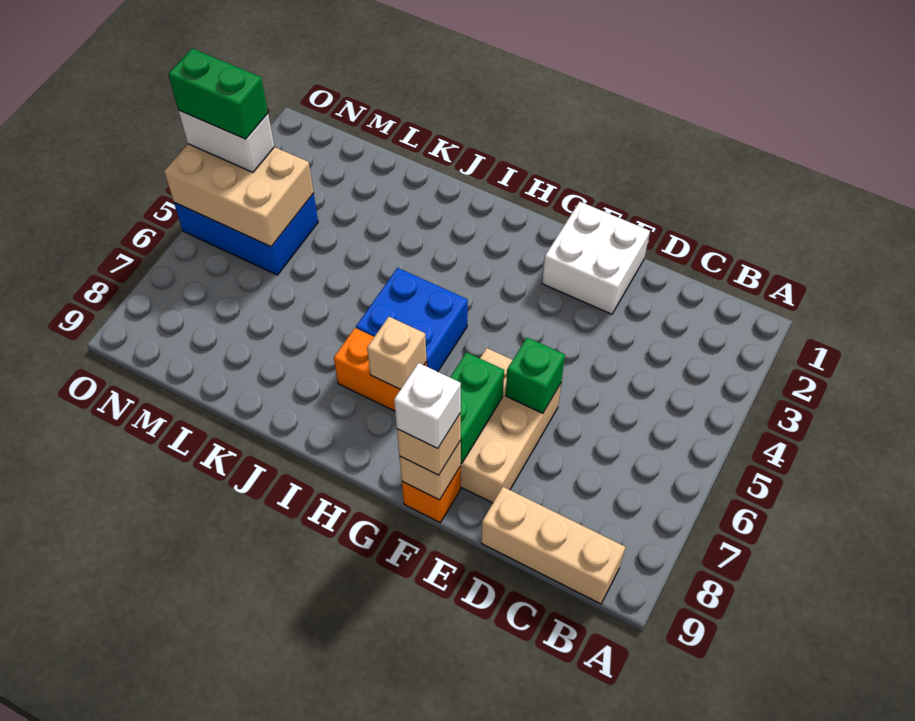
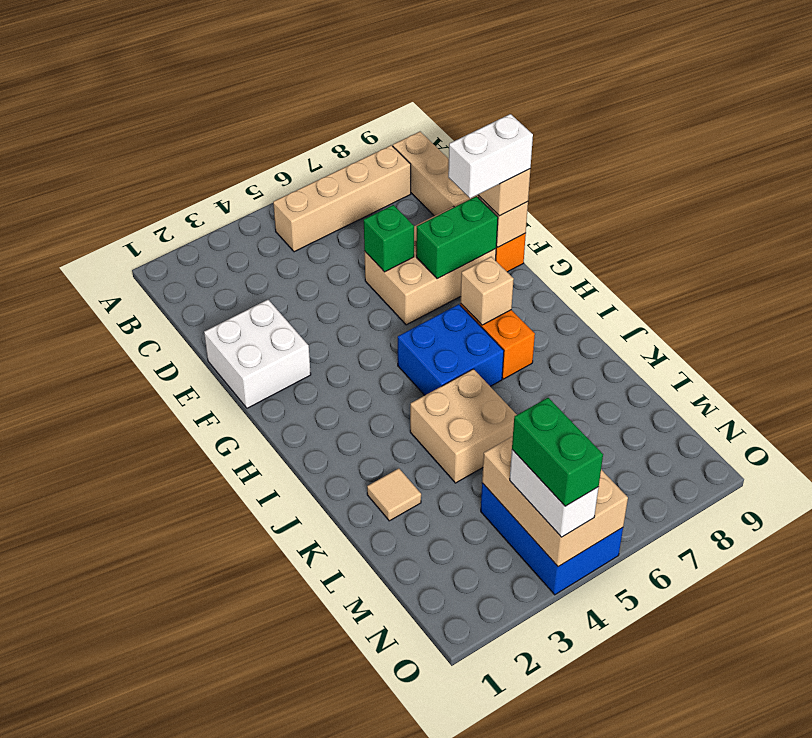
none -> tan 1x4 brick [273,145,411,252]
white 1x1 brick [394,363,461,448] -> white 1x2 brick [448,114,533,198]
none -> tan 2x2 brick [410,369,517,483]
none -> tan 1x1 tile [367,468,421,521]

